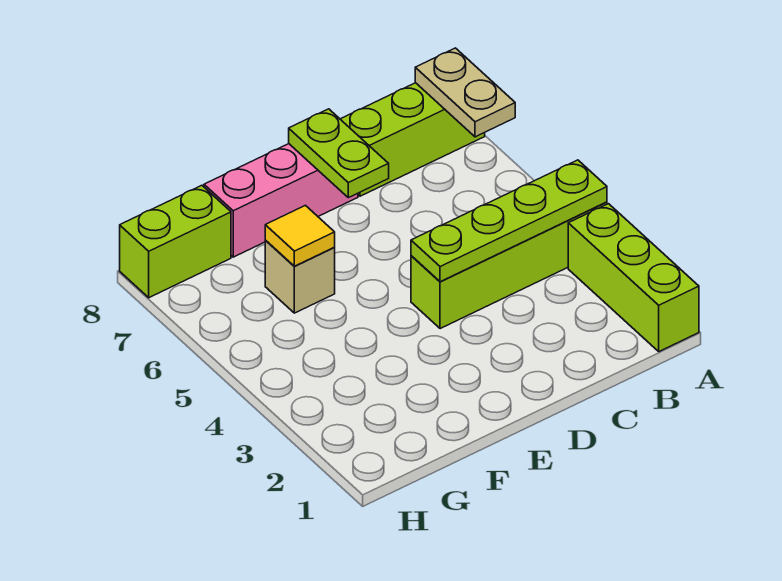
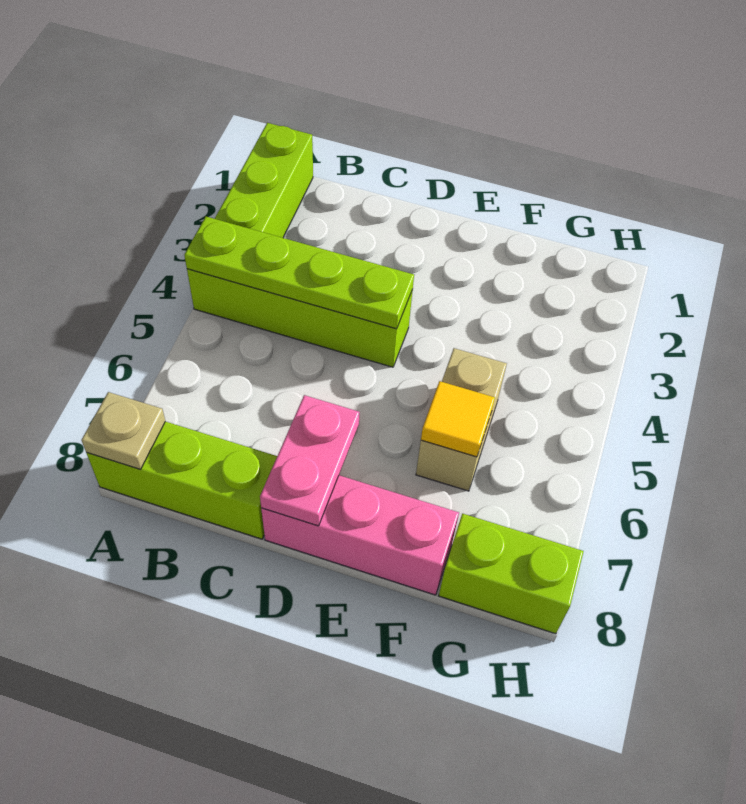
tan 1x2 plate [415,48,515,137] -> tan 1x1 plate [81,392,165,470]
lime 1x2 plate [289,109,389,198] -> pink 1x2 plate [260,395,360,526]
tan 1x1 brick [265,240,335,313] -> tan 1x2 brick [416,348,507,491]

